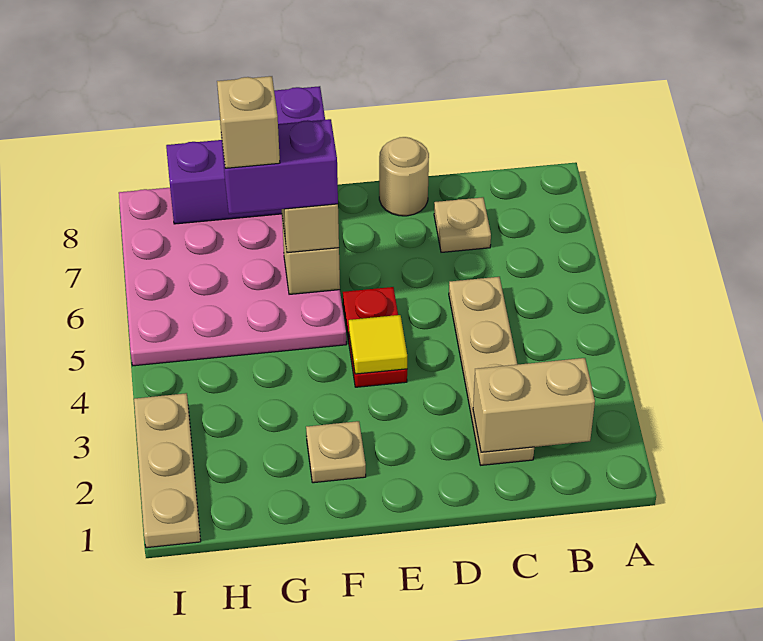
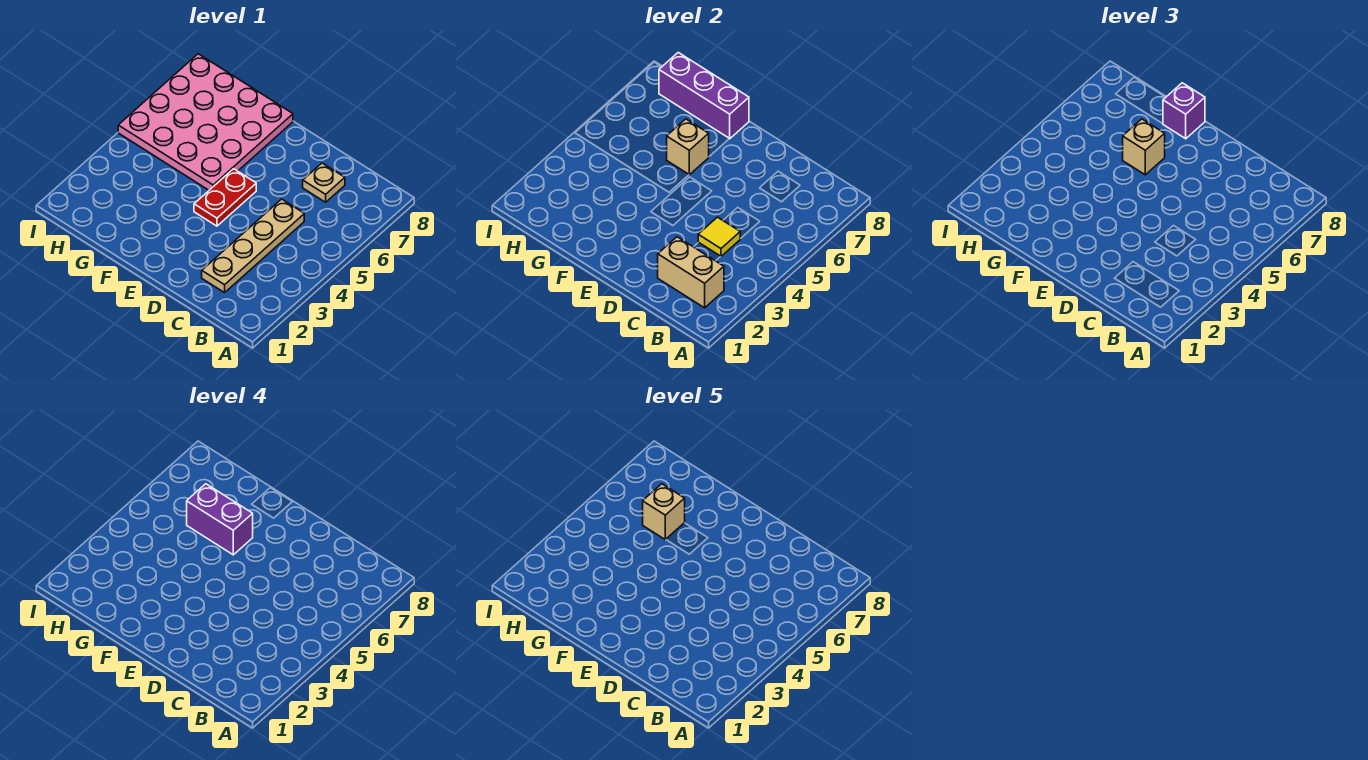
tan 1x1 round brick [379,137,429,216] -> none
yellow 1x1 tile [349,315,407,374] -> yellow 1x1 tile moved to [698,217,740,257]
tan 1x1 plate [306,421,366,483] -> none
tan 1x3 plate [134,393,201,548] -> none

